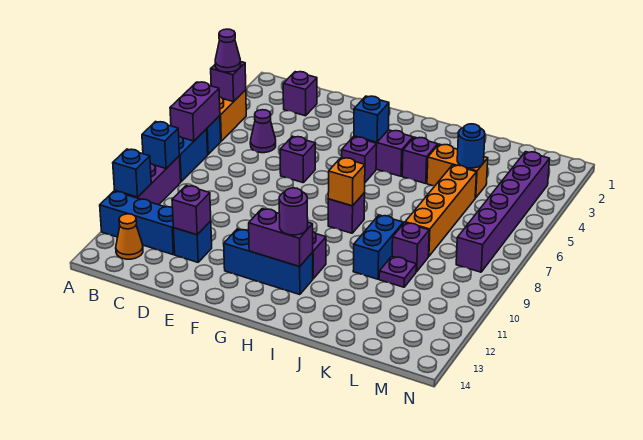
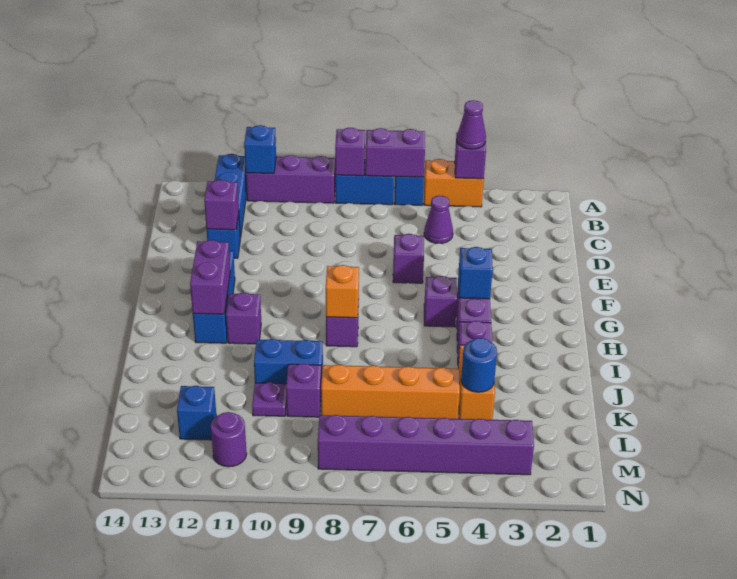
blue 1x1 brick [142,122,179,168] -> blue 1x1 brick moved to [177,386,216,440]
orange 1x1 cone [116,214,143,259] -> none
purple 1x1 brick [283,72,317,116] -> purple 1x1 brick moved to [335,128,365,176]
purple 1x1 round brick [279,188,308,235] -> purple 1x1 round brick moved to [211,412,247,467]

